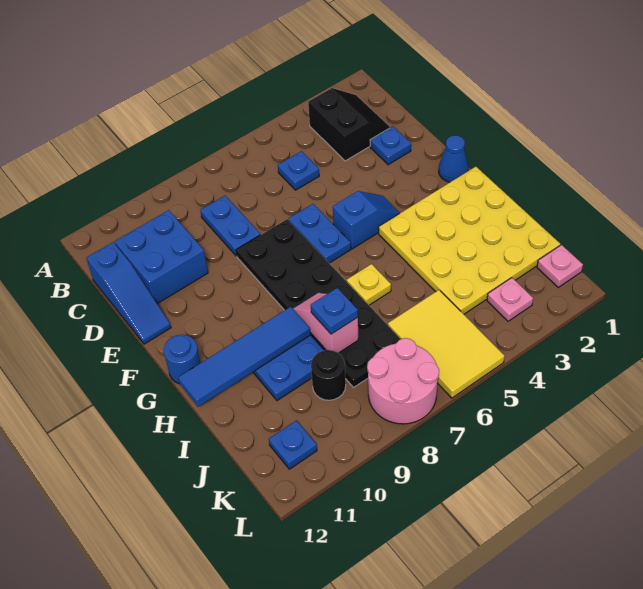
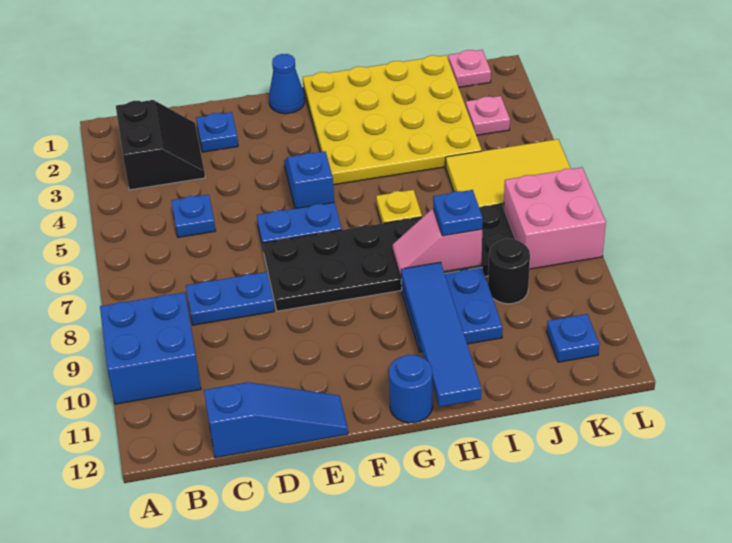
black 2x2 slope [308,88,391,161] -> black 2x2 slope turned to [116,100,205,190]
blue 2x2 brick [115,210,208,304] -> blue 2x2 brick moved to [100,292,201,404]
pink 2x2 round brick [367,338,439,424] -> pink 2x2 brick [504,167,606,269]

